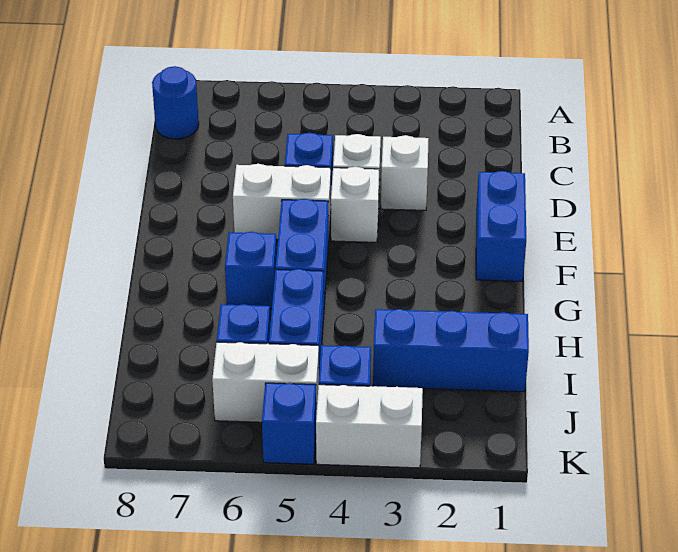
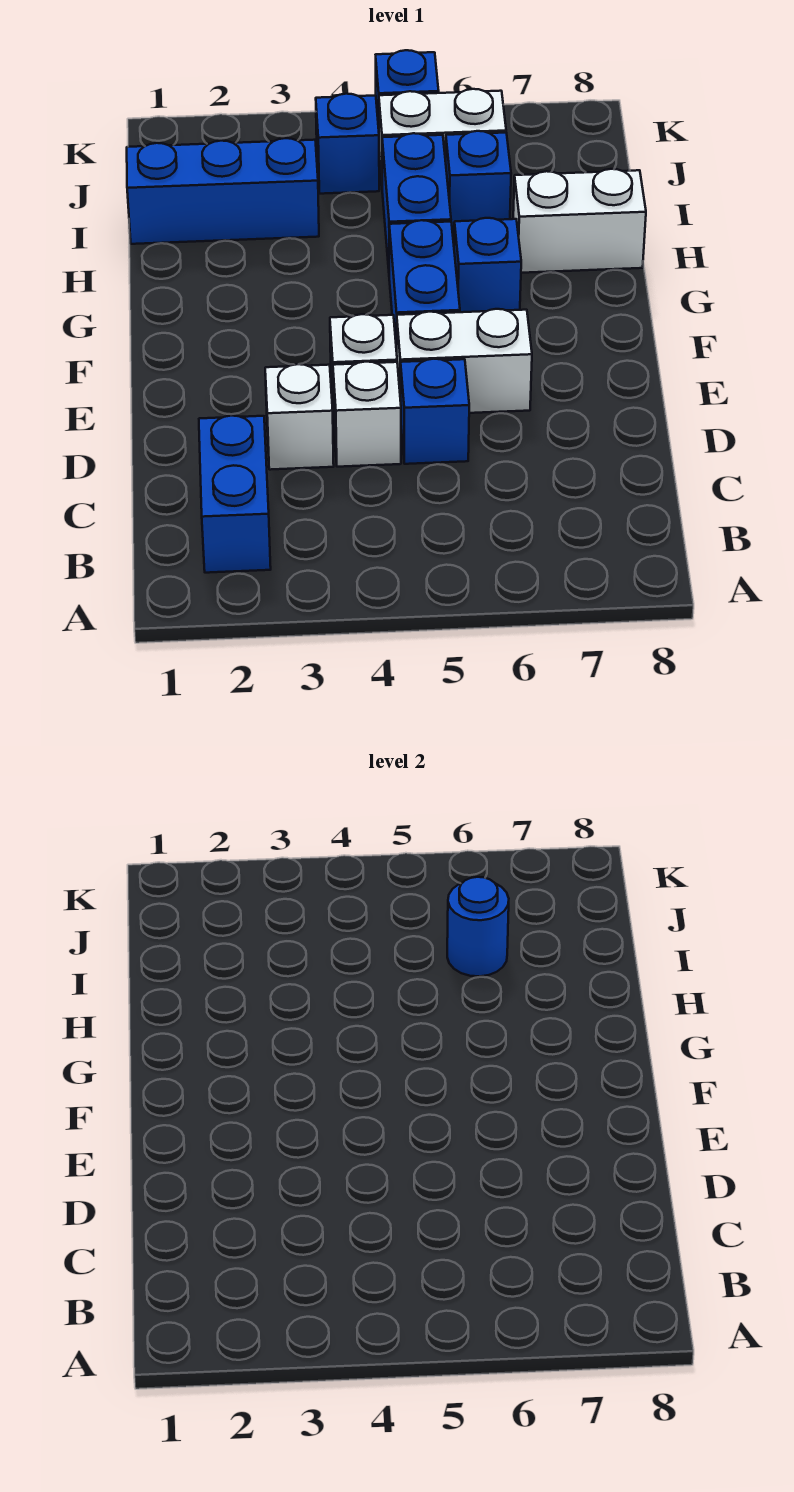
blue 1x1 round brick [152,66,199,139] -> blue 1x1 round brick moved to [447,877,509,976]
blue 1x2 brick [476,171,526,281] -> blue 1x2 brick moved to [199,416,271,573]
white 1x2 brick [316,385,423,468] -> white 1x2 brick moved to [513,169,646,273]

